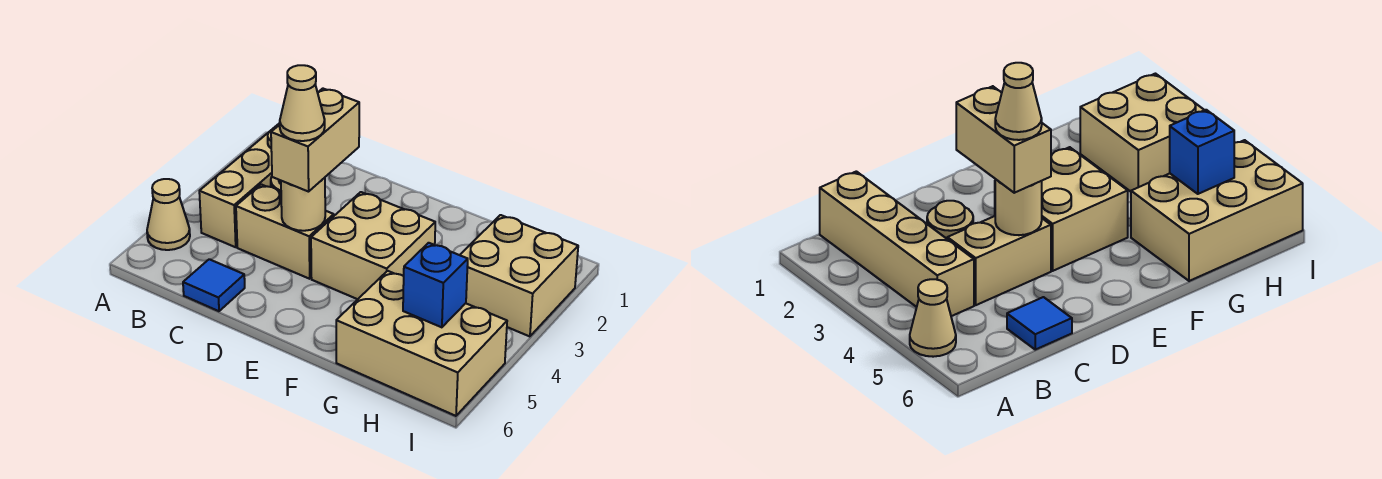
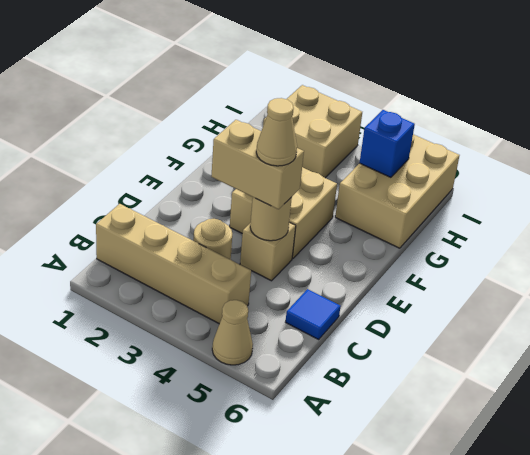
tan 1x2 brick [236,184,334,279] -> tan 1x1 brick [240,222,296,281]

